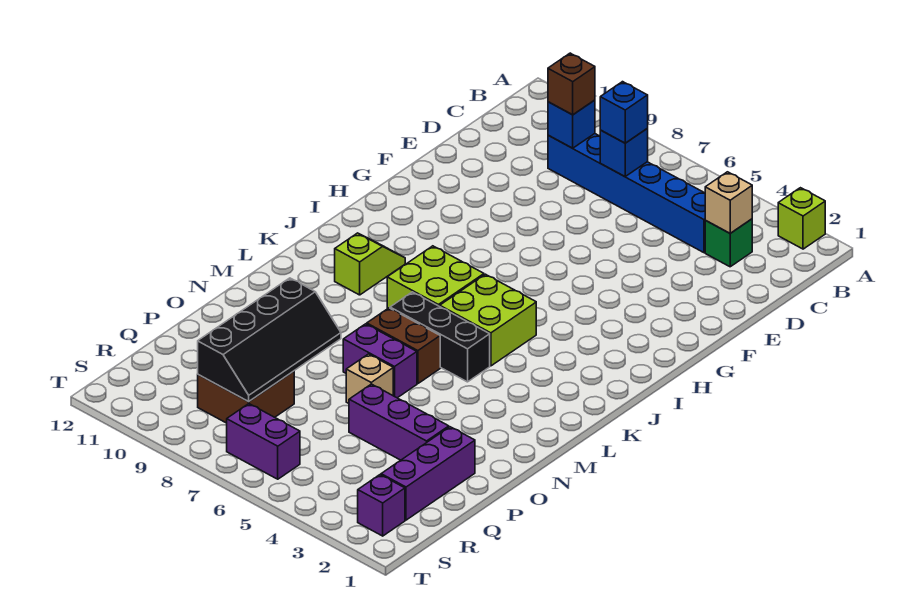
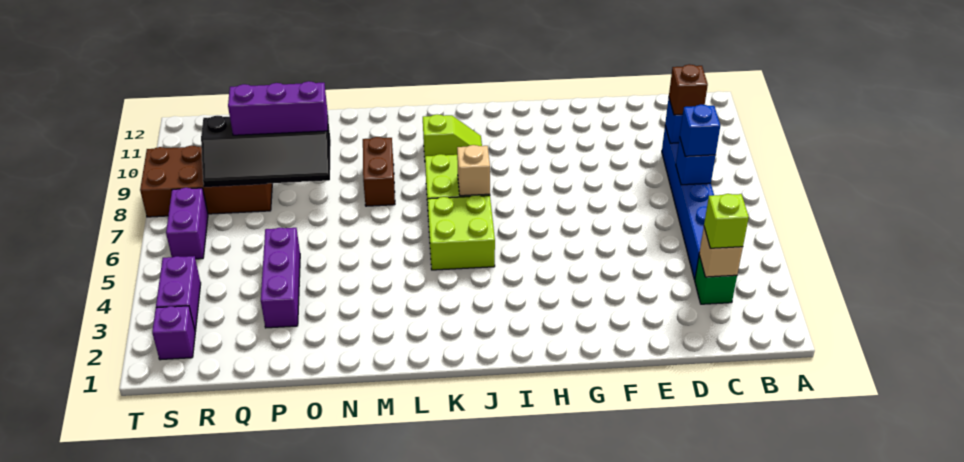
lime 1x1 brick [778,188,825,249] -> lime 1x1 brick moved to [704,194,749,248]
black 1x3 brick [390,292,490,382] -> none
brown 1x2 brick [367,308,440,384] -> brown 1x2 brick moved to [363,137,395,206]
purple 1x2 brick [343,324,417,398] -> purple 1x2 brick moved to [156,256,201,331]
tan 1x1 brick [346,354,393,403] -> tan 1x1 brick moved to [457,145,490,196]
purple 1x3 brick [381,427,475,520] -> purple 1x3 brick moved to [228,81,328,135]
brown 2x2 brick [198,371,294,423] -> brown 2x4 brick [140,146,272,217]

